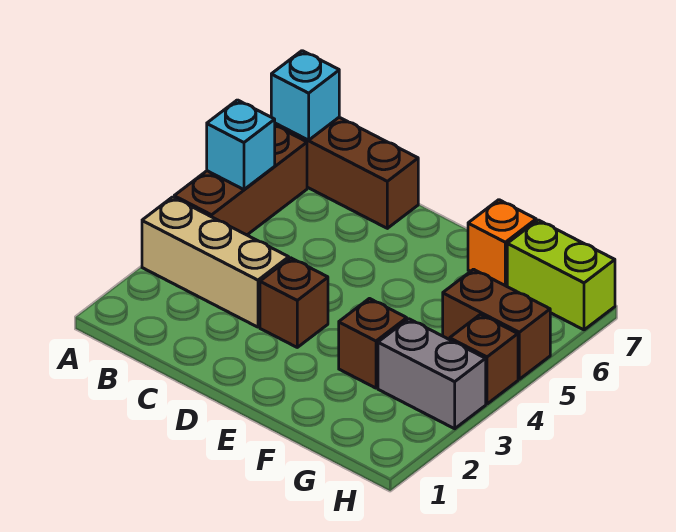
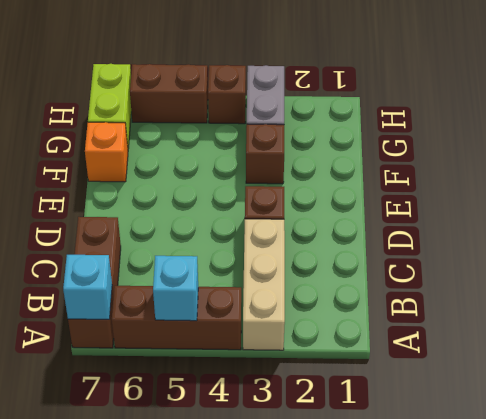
brown 1x2 brick [443,269,550,379] -> brown 1x2 brick turned to [130,64,208,123]

